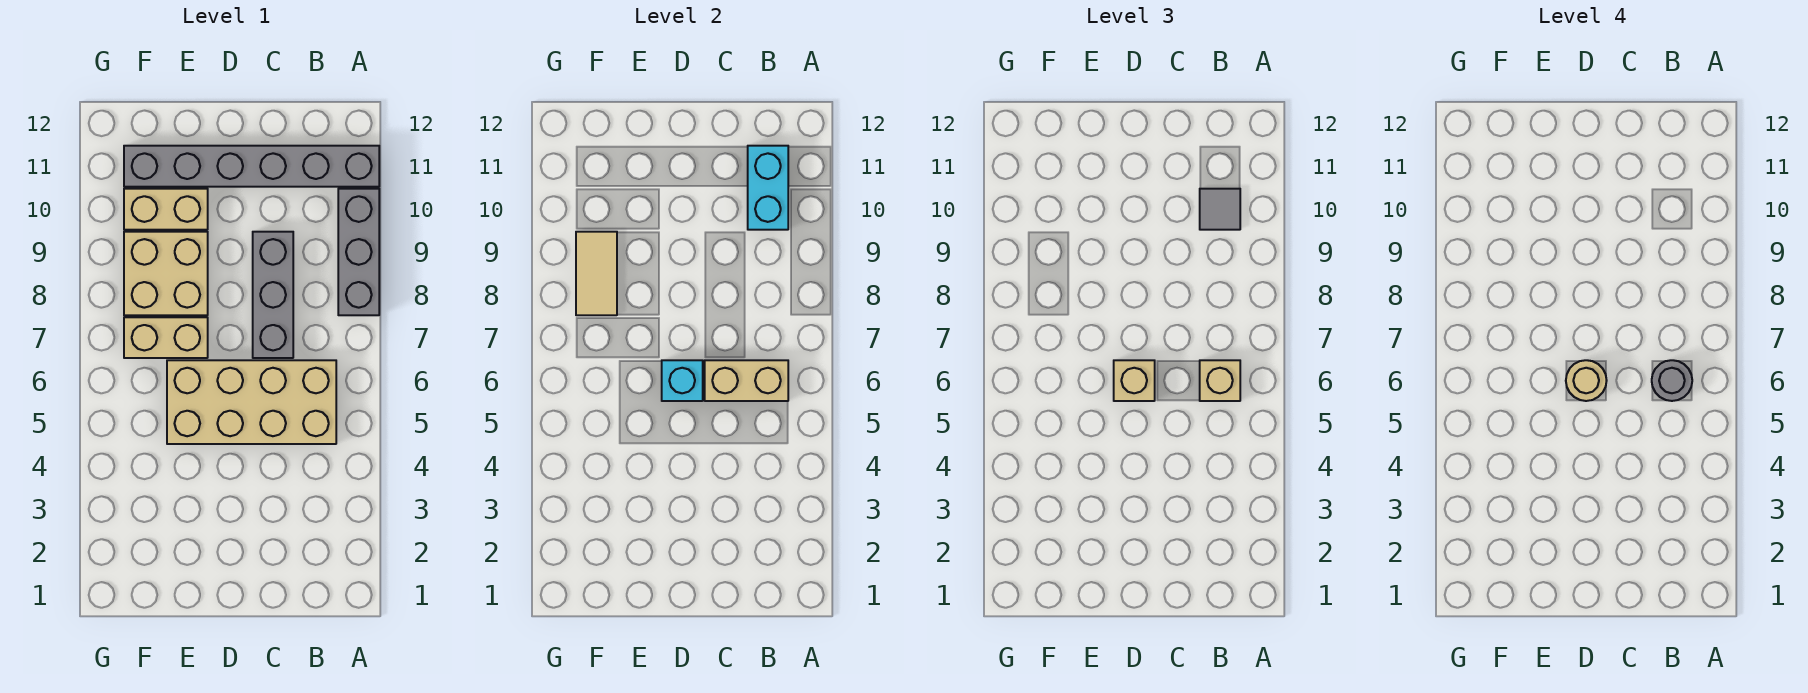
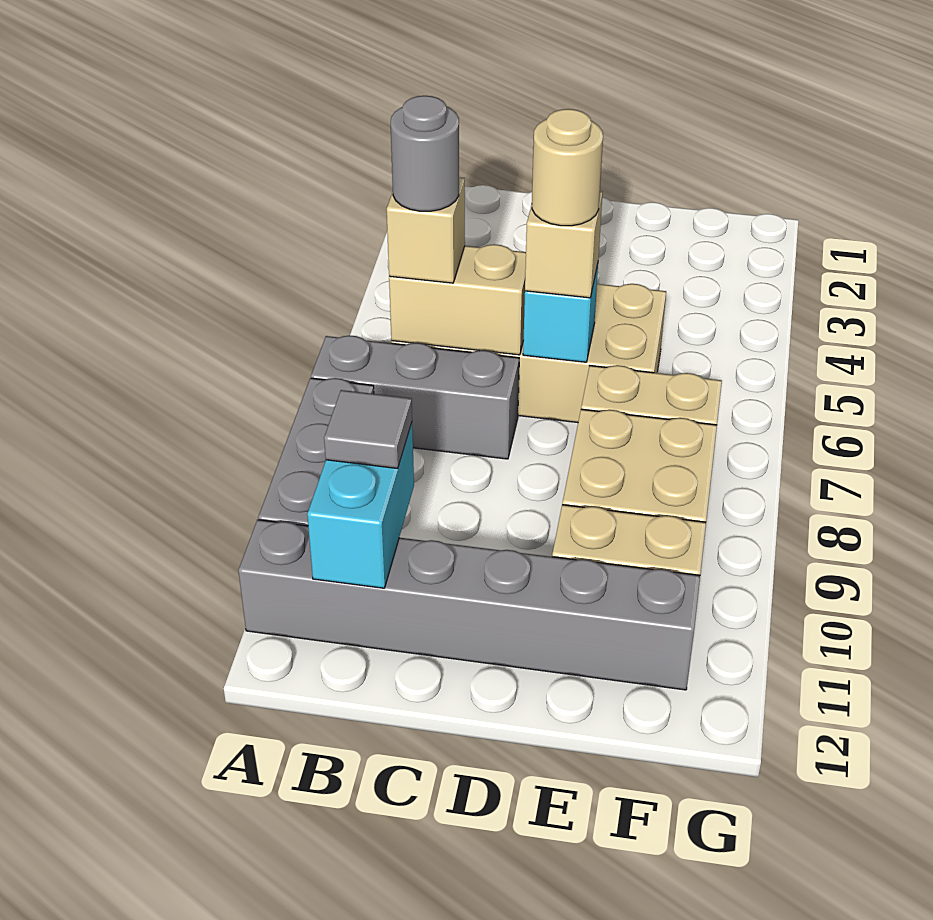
grey 1x3 brick [253,232,293,358] -> grey 1x3 brick turned to [311,336,519,459]
tan 1x2 tile [576,232,617,315] -> none

